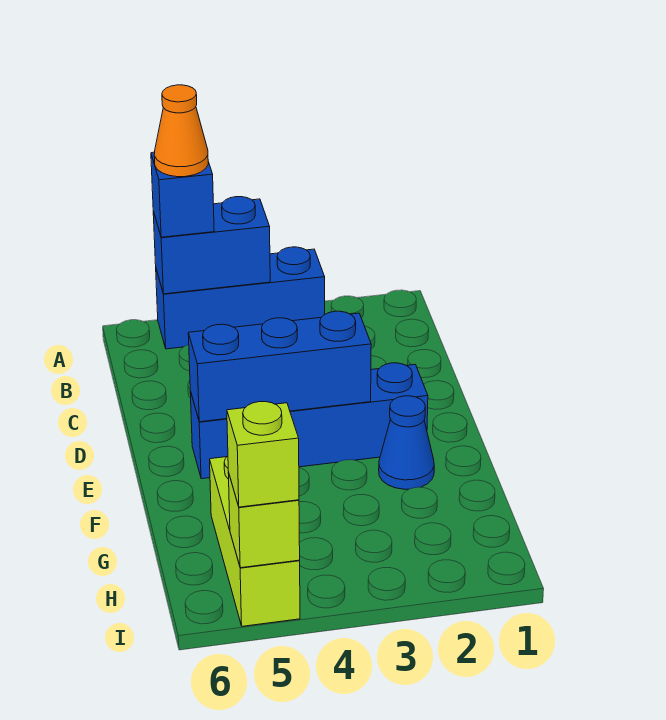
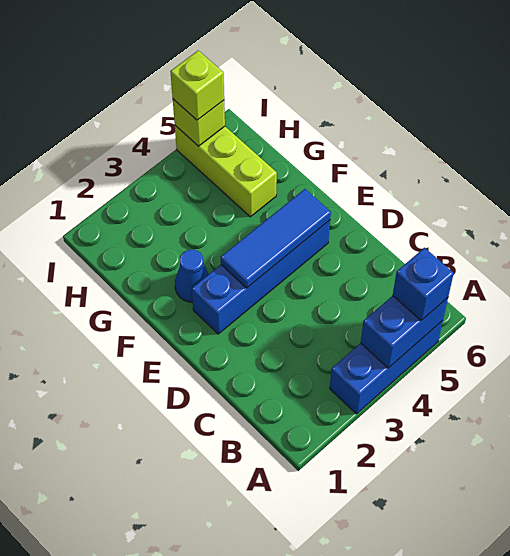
orange 1x1 cone [154,85,208,177] -> none
blue 1x3 brick [188,311,371,422] -> blue 1x3 tile [221,189,331,288]

